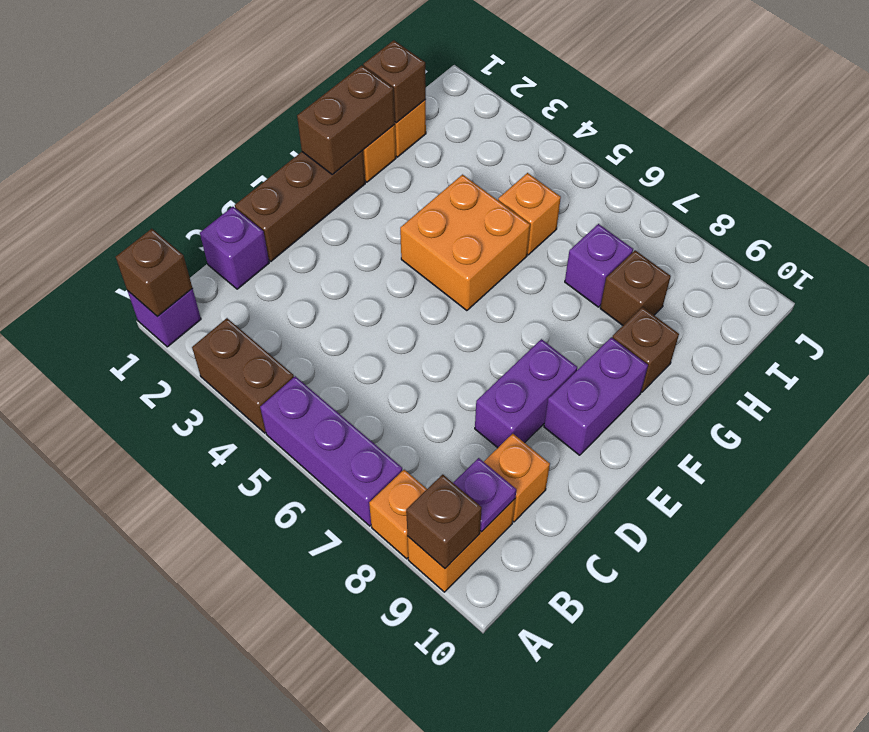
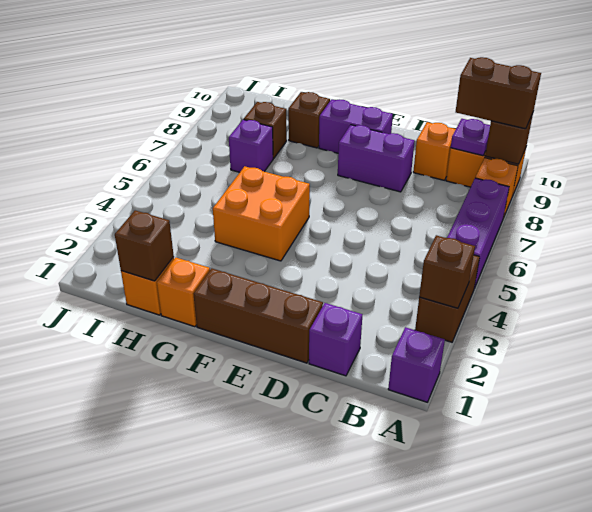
brown 1x1 brick [116,229,192,317] -> brown 1x1 brick moved to [419,235,475,308]
brown 1x2 brick [297,65,395,175] -> brown 1x2 brick moved to [456,57,541,129]
orange 1x1 brick [498,173,561,255] -> none

